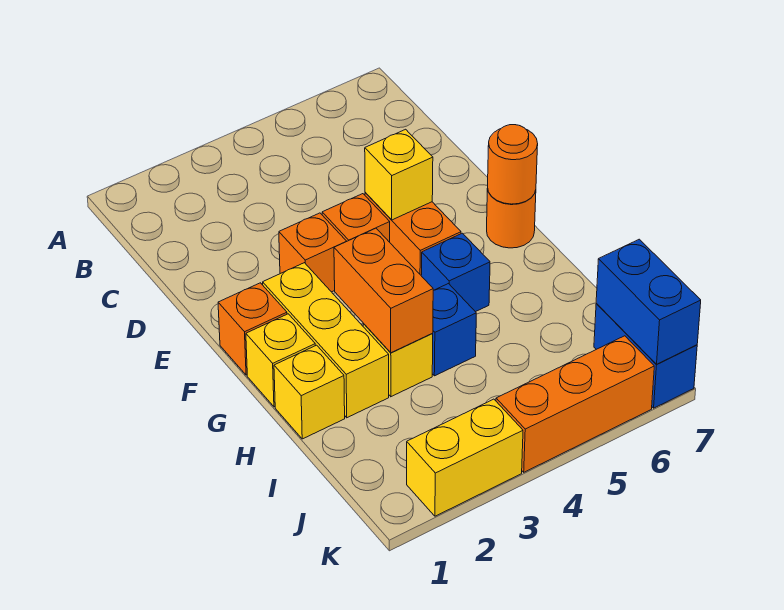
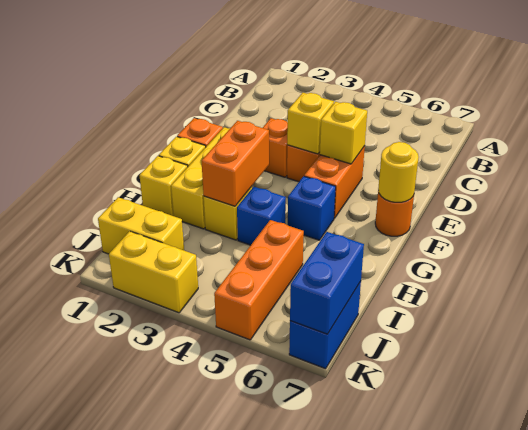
none -> yellow 1x1 brick [287,93,334,154]
orange 1x1 round brick [488,125,538,204] -> yellow 1x1 round brick [378,142,419,202]
none -> yellow 1x2 brick [98,197,184,254]
orange 1x3 brick [496,336,654,472] -> orange 1x3 brick turned to [214,220,304,340]

